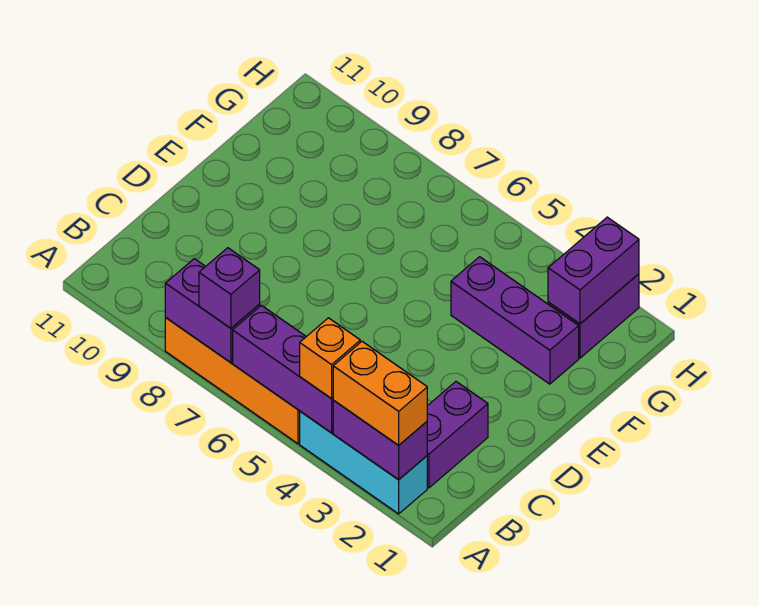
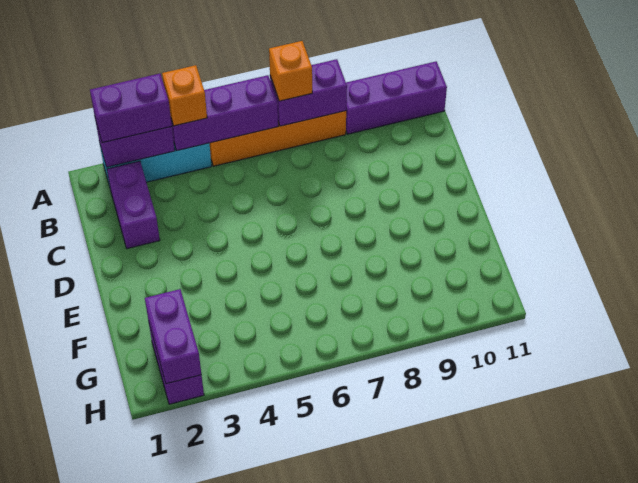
orange 1x2 brick [333,341,427,445] -> purple 1x2 brick [90,74,172,143]
purple 1x1 brick [199,248,260,328] -> orange 1x1 brick [269,41,312,101]
purple 1x3 brick [451,257,579,384] -> purple 1x3 brick moved to [346,62,447,134]

